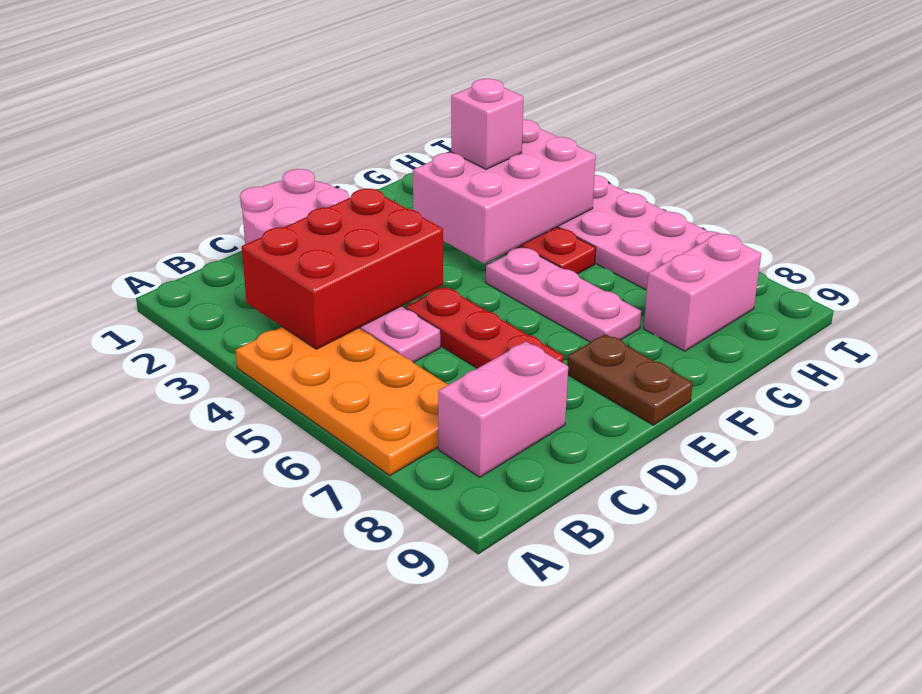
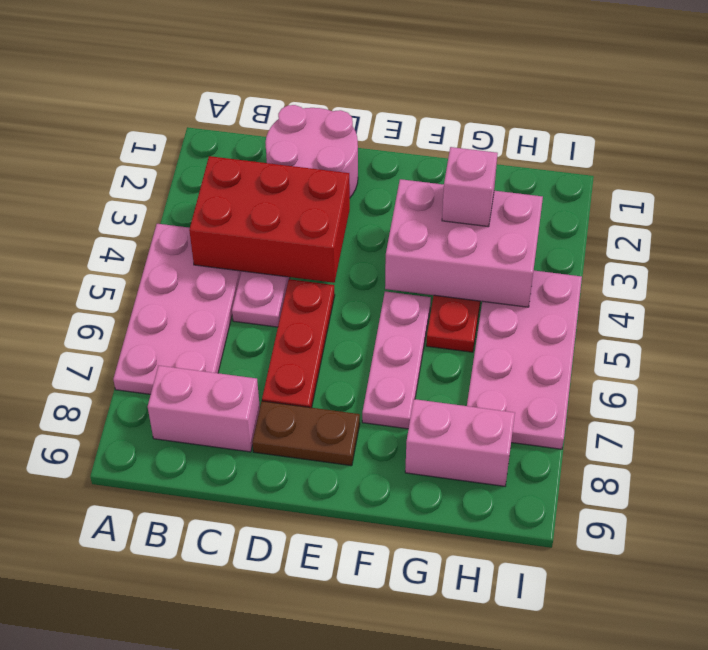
orange 2x4 plate [236,327,448,475] -> pink 2x4 plate [113,224,241,394]
brown 1x2 plate [567,334,693,425] -> brown 1x2 plate turned to [252,401,360,466]

